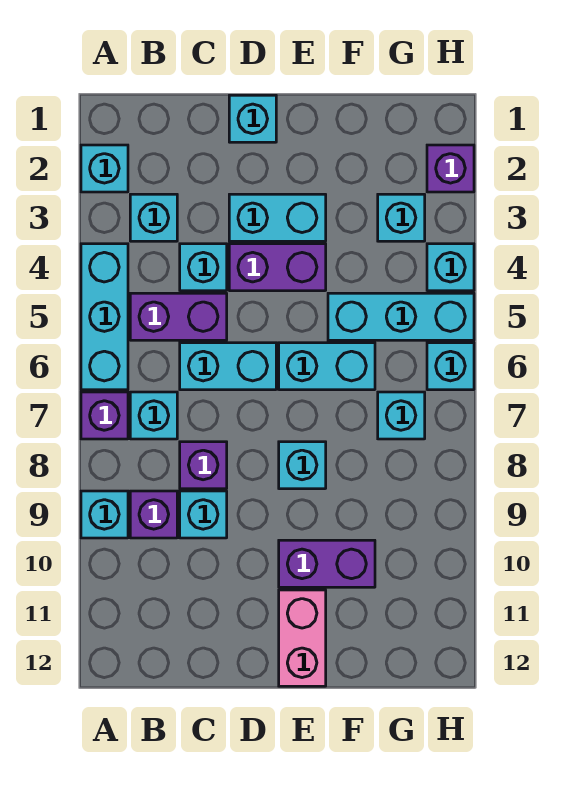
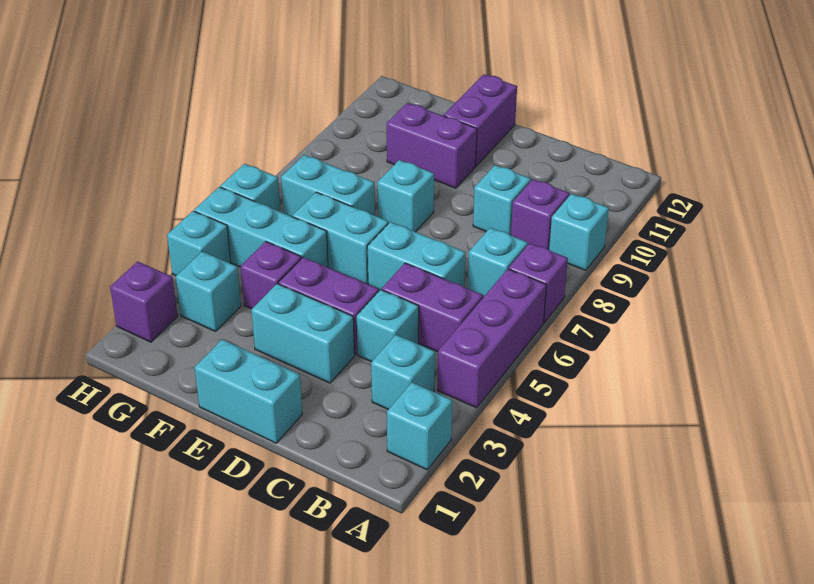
cyan 1x3 brick [81,244,128,390] -> purple 1x3 brick [438,269,546,408]
purple 1x1 brick [180,442,227,489] -> purple 1x1 brick moved to [240,241,301,309]
cyan 1x1 brick [229,95,276,142] -> cyan 1x2 brick [195,339,302,443]
pink 1x2 brick [279,590,326,686] -> purple 1x2 brick [444,74,517,166]
cyan 1x1 brick [378,392,425,439] -> cyan 1x2 brick [281,155,375,216]

